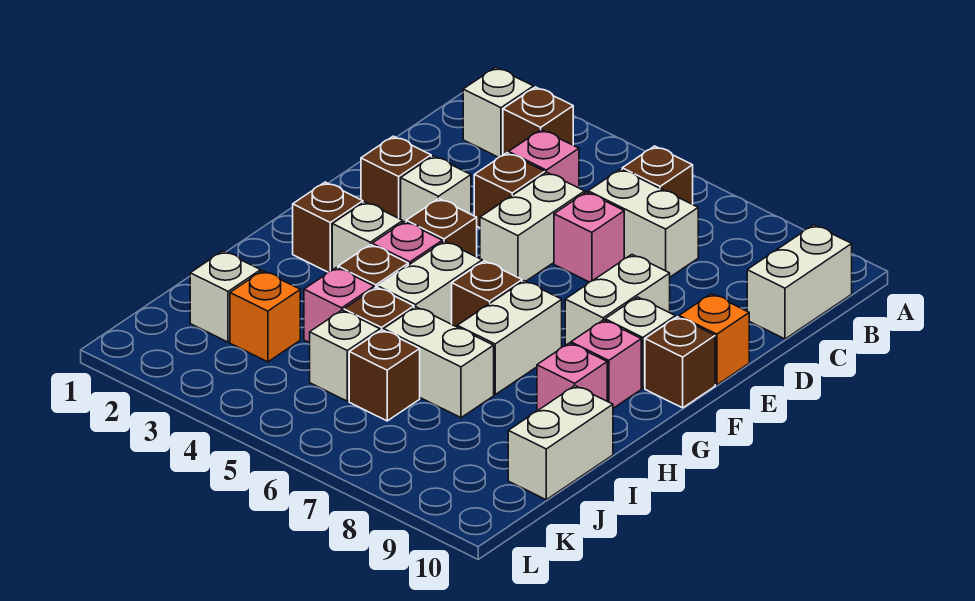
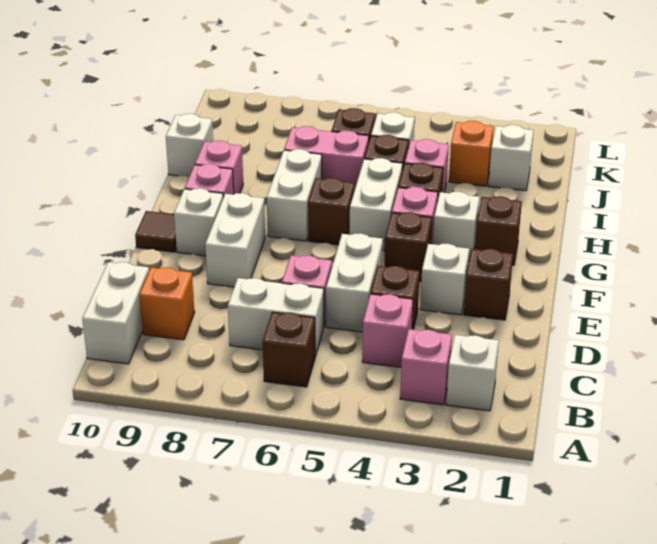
brown 1x1 brick [503,87,573,155] -> pink 1x1 brick [400,329,452,405]
orange 1x1 brick [679,294,749,385] -> orange 1x1 brick moved to [139,267,195,340]
brown 1x1 brick [645,317,715,408] -> brown 1x1 tile [135,211,177,252]
white 1x2 brick [383,307,494,418] -> pink 1x2 brick [284,126,369,187]
white 1x2 brick [508,386,613,500] -> white 1x1 brick [166,114,213,177]

